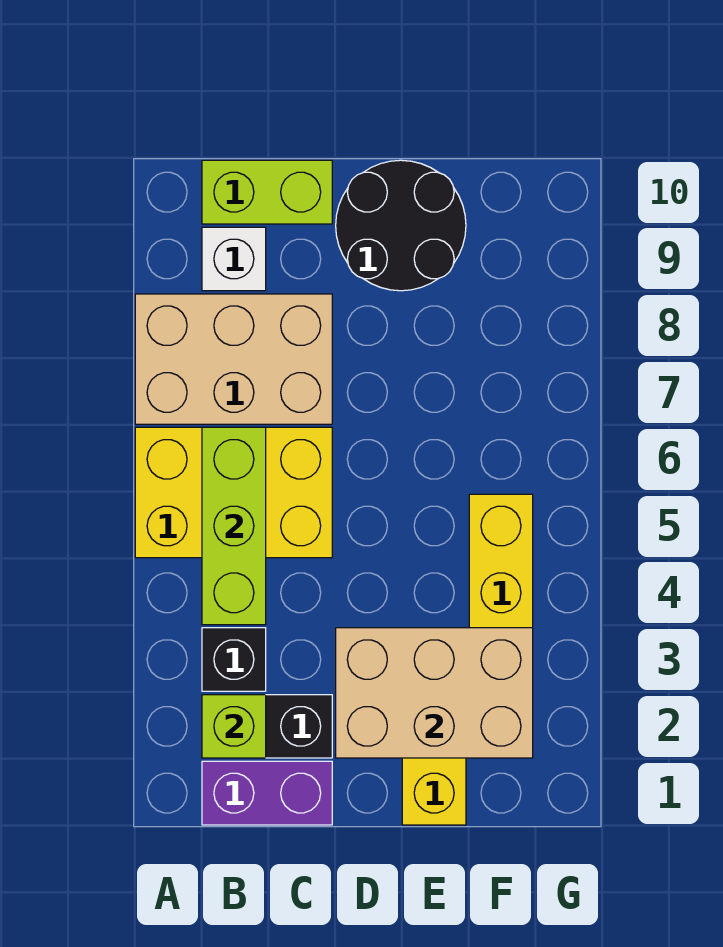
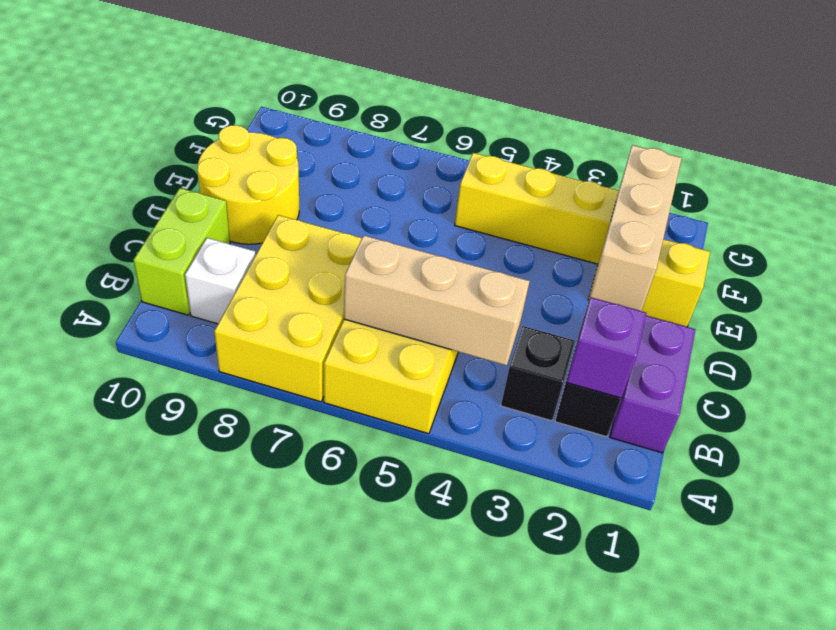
tan 2x3 brick [135,294,332,424] -> yellow 2x3 brick [214,215,362,402]
lime 1x1 brick [202,695,266,758] -> purple 1x1 brick [567,298,646,398]
lime 1x3 brick [202,427,266,625] -> tan 1x3 brick [344,236,530,366]
tan 2x3 brick [336,628,533,758] -> tan 1x3 brick [590,145,682,311]
black 2x2 round brick [336,160,466,291] -> yellow 2x2 round brick [197,125,299,244]

